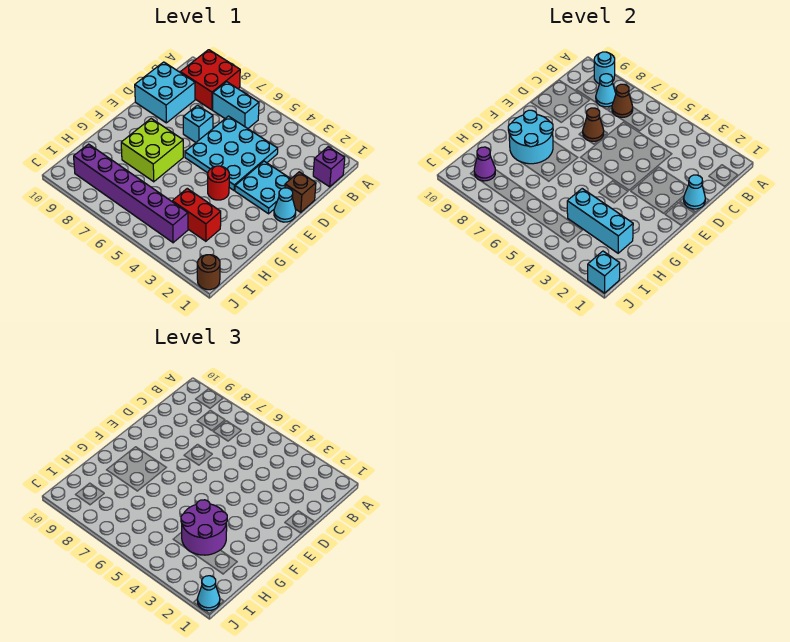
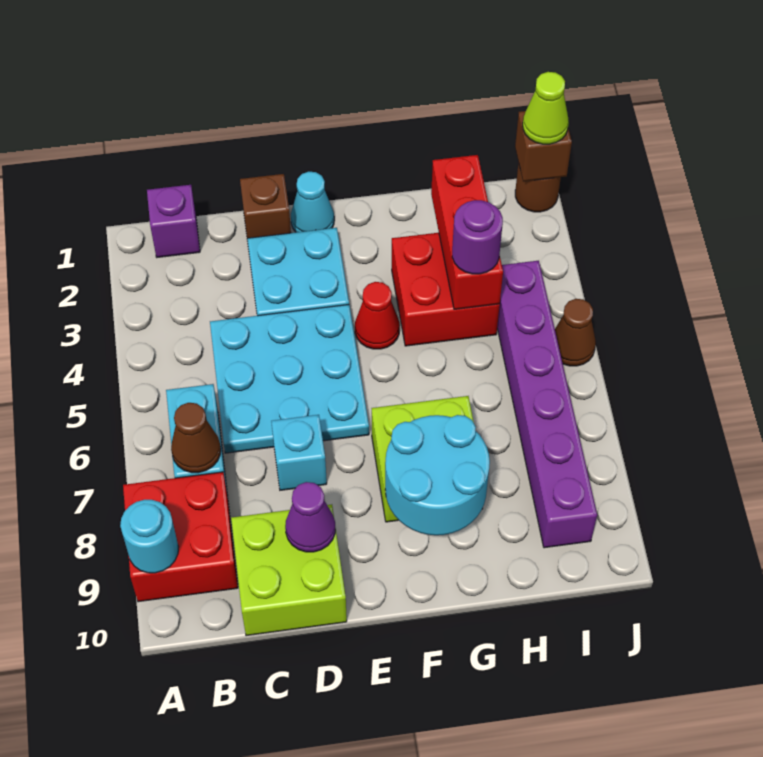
cyan 1x1 cone [596,74,616,107] -> none
cyan 2x2 brick [135,62,195,123] -> lime 2x2 brick [231,504,347,636]
cyan 1x1 cone [684,175,705,209] -> none
brown 1x1 cone [583,108,604,141] -> brown 1x1 cone moved to [555,299,596,366]
red 1x1 round brick [208,166,229,200] -> red 1x1 cone [355,282,400,349]
purple 2x2 round brick [181,500,227,555] -> purple 1x1 round brick [452,200,503,274]
cyan 1x3 brick [567,189,633,253] -> red 1x3 brick [431,155,503,310]
red 1x2 brick [172,189,221,241] -> red 2x2 brick [392,233,500,346]
purple 1x1 cone [474,147,495,181] -> purple 1x1 cone moved to [285,482,335,552]
cyan 1x1 brick [588,251,620,293] -> brown 1x1 brick [515,111,572,182]
cyan 1x1 cone [197,576,220,610] -> lime 1x1 cone [523,72,569,144]

